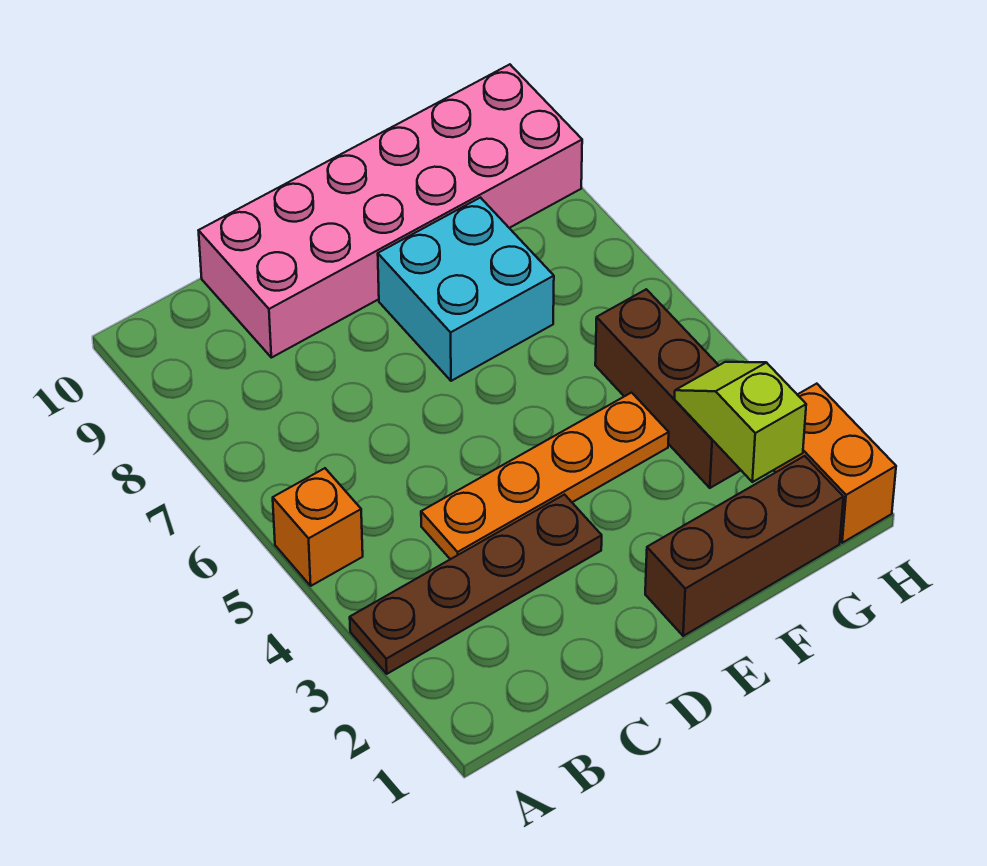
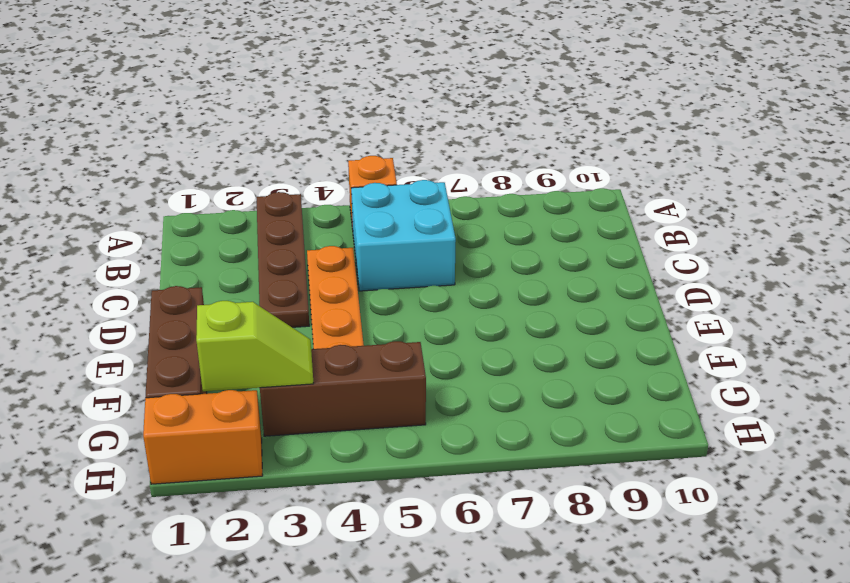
pink 2x6 brick [199,64,582,358] -> none
cyan 2x2 brick [378,198,554,381] -> cyan 2x2 brick moved to [351,180,456,291]

